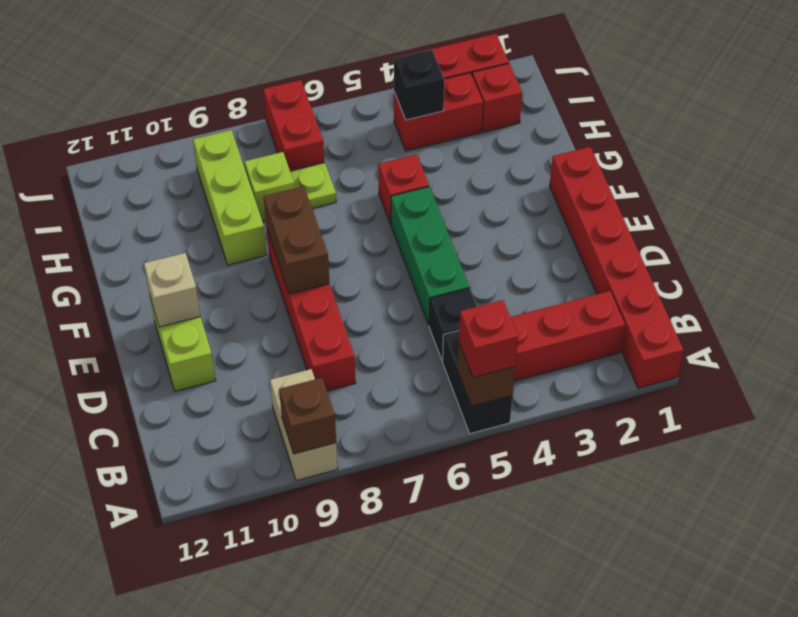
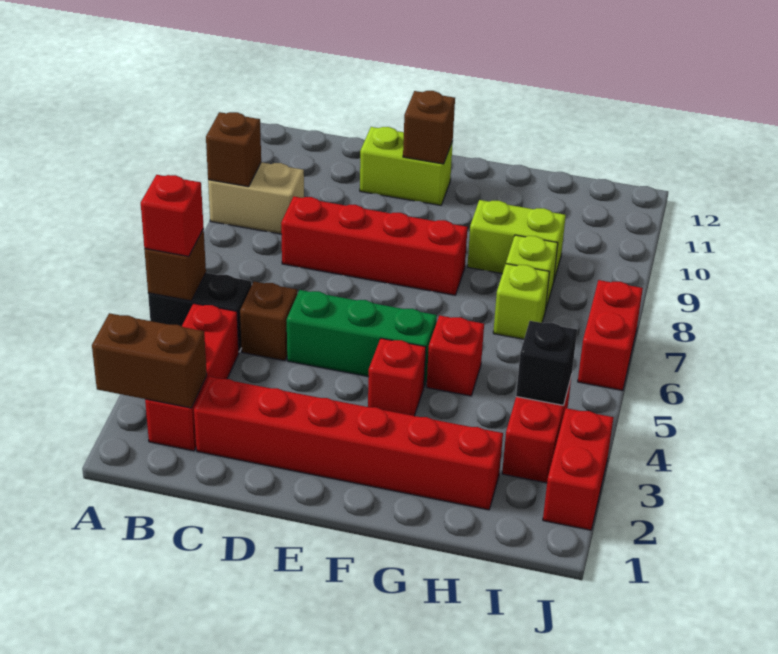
red 1x6 brick [550,147,684,388] -> red 1x6 brick moved to [194,376,503,510]
black 1x1 brick [429,288,477,361] -> brown 1x1 brick [240,282,297,361]
brown 1x2 brick [263,186,329,294] -> brown 1x2 brick moved to [92,313,207,408]
tan 1x1 brick [144,253,201,327] -> brown 1x1 brick [403,91,455,164]
lime 1x3 brick [193,130,267,265] -> lime 1x2 brick [467,200,566,280]
lime 1x1 plate [290,163,336,209] -> lime 1x1 brick [493,264,550,339]
red 1x1 brick [472,64,522,132] -> red 1x1 brick moved to [368,338,426,416]
red 1x2 brick [263,80,324,171] -> red 1x2 brick turned to [578,280,643,390]

